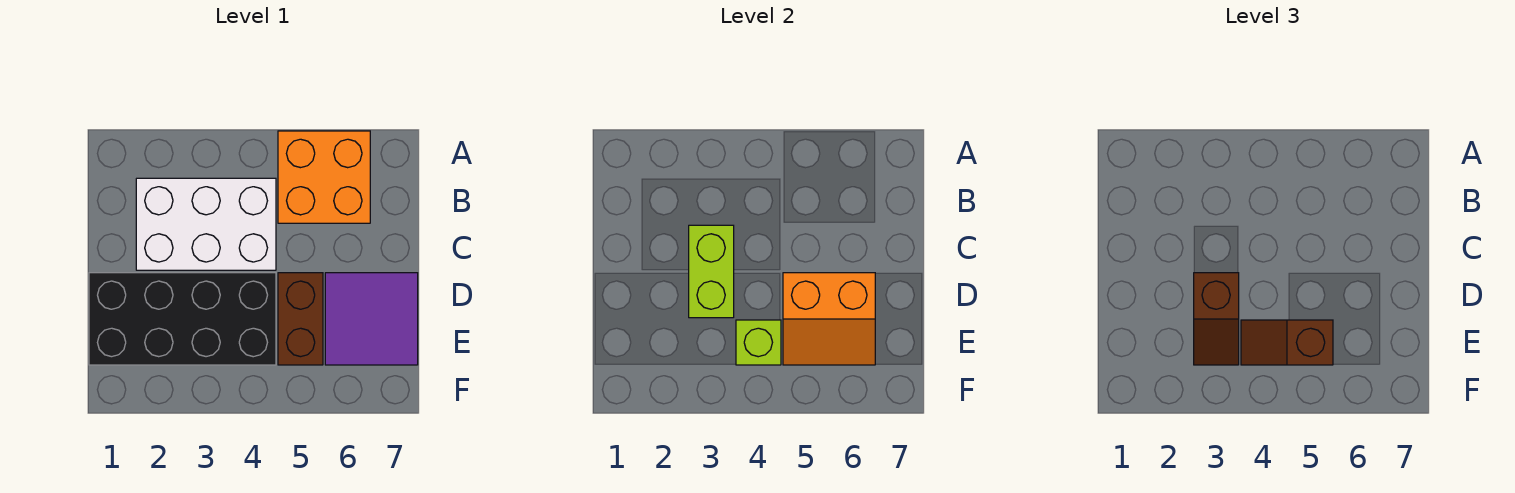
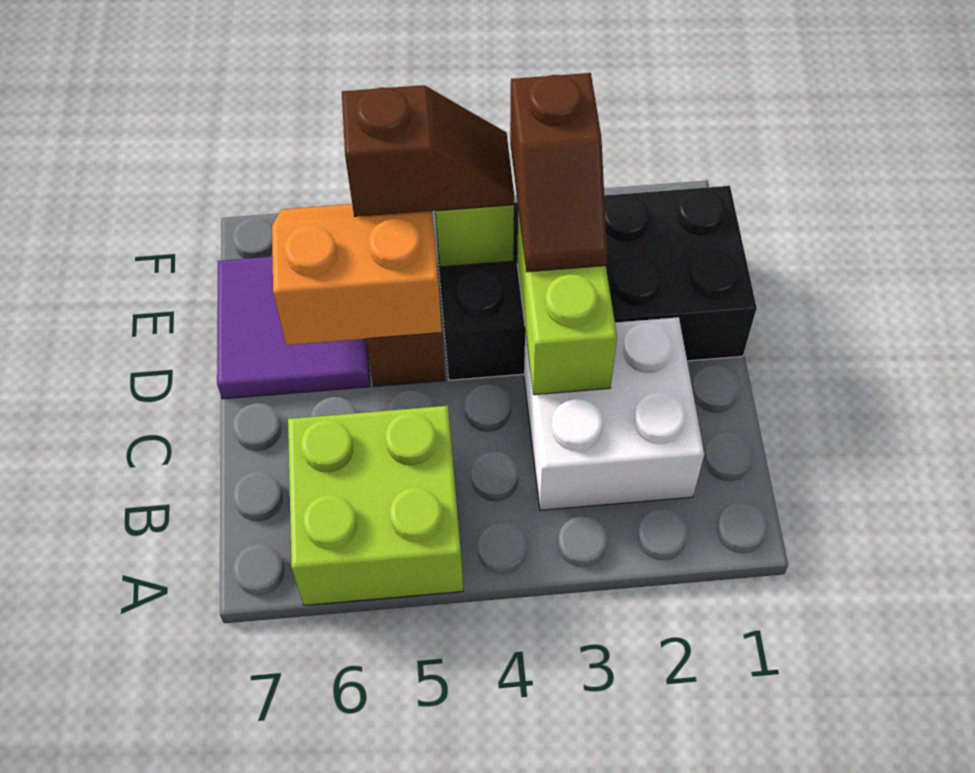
orange 2x2 brick [278,131,370,223] -> lime 2x2 brick [288,406,463,605]
white 2x3 brick [136,178,276,270] -> white 2x2 brick [524,317,704,510]
brown 1x2 slope [1194,273,1239,365] -> brown 1x2 slope turned to [510,73,607,272]

